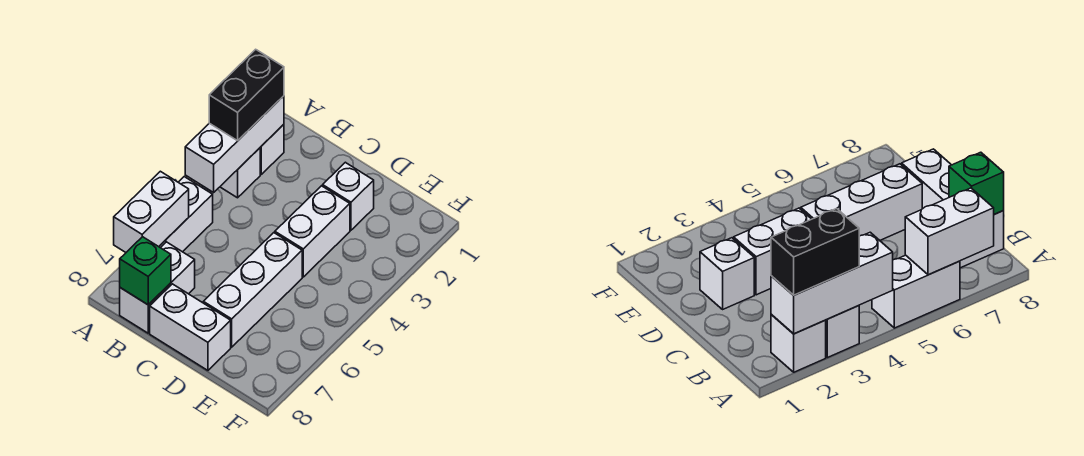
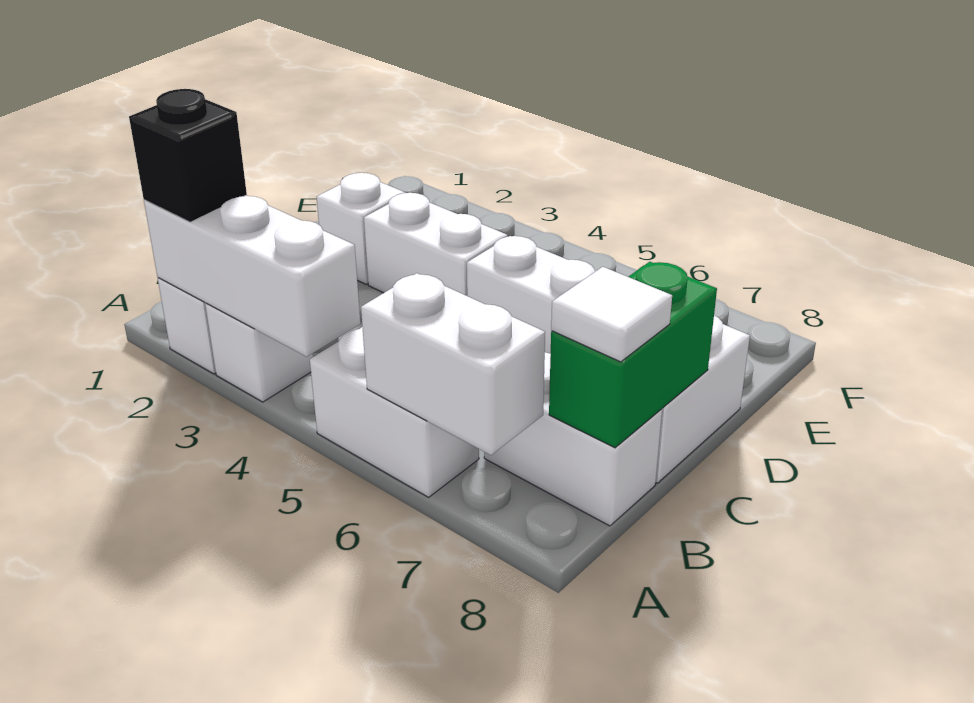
black 1x2 brick [209,49,284,141] -> black 1x1 brick [129,89,247,222]
green 1x1 brick [120,237,171,305] -> green 1x2 brick [549,262,717,448]
none -> white 1x1 tile [551,267,672,362]

